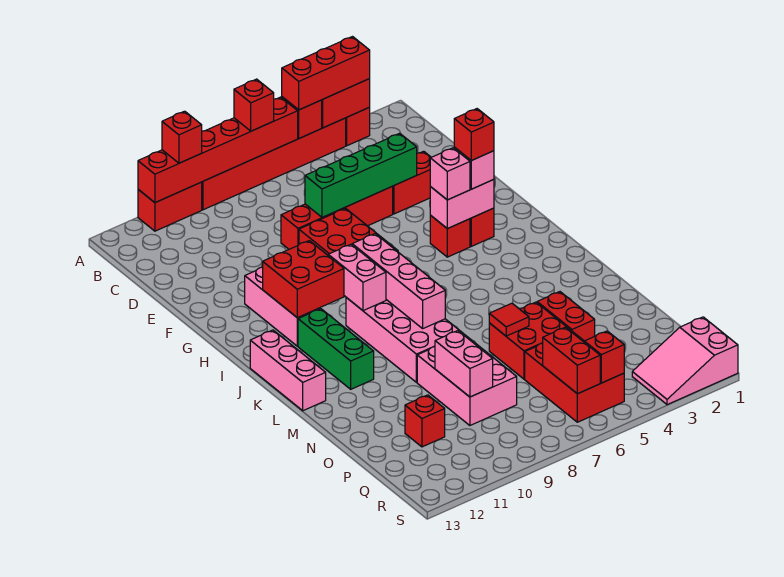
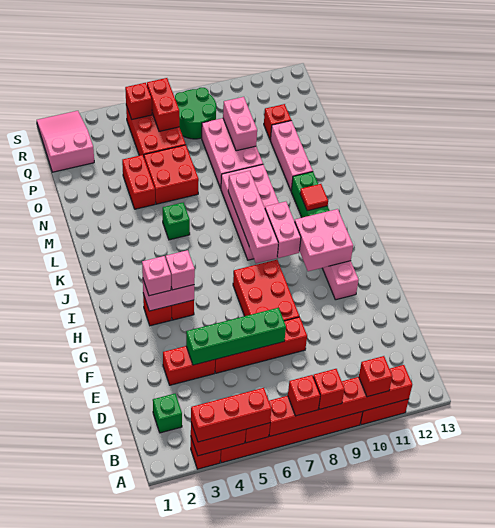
none -> green 1x1 brick [153,394,182,433]
red 1x1 brick [454,109,494,161] -> red 1x1 brick moved to [313,369,345,409]
red 2x2 brick [263,241,344,318] -> pink 2x2 brick [295,209,353,271]
pink 1x3 brick [250,330,326,411] -> pink 1x3 brick moved to [270,121,313,190]
none -> green 1x1 brick [163,203,190,240]
red 1x1 tile [489,303,529,336] -> red 1x1 tile moved to [300,184,328,211]
none -> green 2x2 round brick [175,88,216,139]
pink 2x3 slope [632,317,738,405] -> pink 2x3 slope turned to [37,111,94,172]

